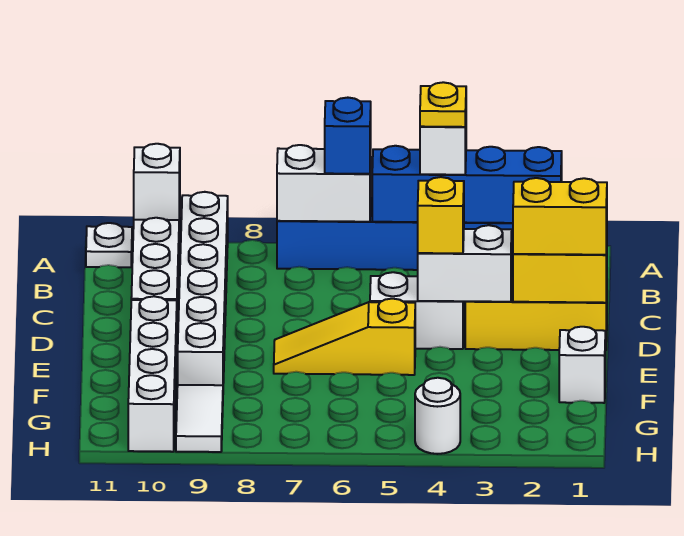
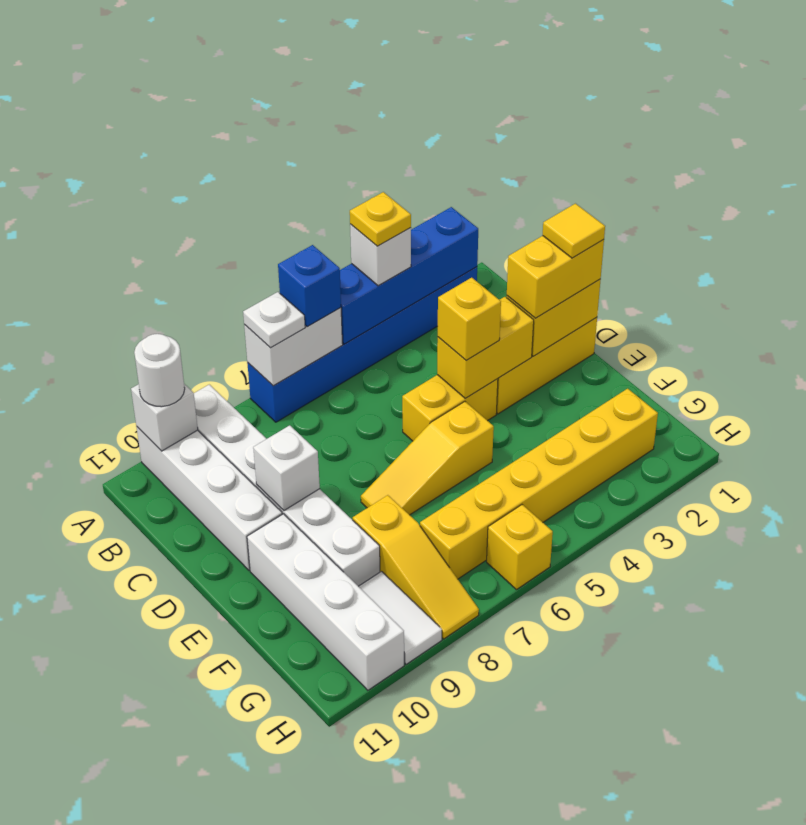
white 1x1 plate [86,223,132,267] -> white 1x1 plate moved to [243,292,305,348]
none -> yellow 1x1 tile [543,204,605,258]
white 1x2 brick [418,225,512,302] -> yellow 1x2 brick [437,297,534,398]
white 1x2 brick [370,272,464,349] -> yellow 1x2 brick [402,375,498,441]
white 1x1 brick [559,327,605,403] -> white 1x1 brick moved to [253,425,320,510]
none -> yellow 1x3 slope [353,495,479,639]
none -> yellow 1x6 brick [420,389,658,579]
white 1x1 round brick [415,378,460,454] -> white 1x1 round brick moved to [134,334,185,407]
none -> yellow 1x1 brick [487,505,553,590]

